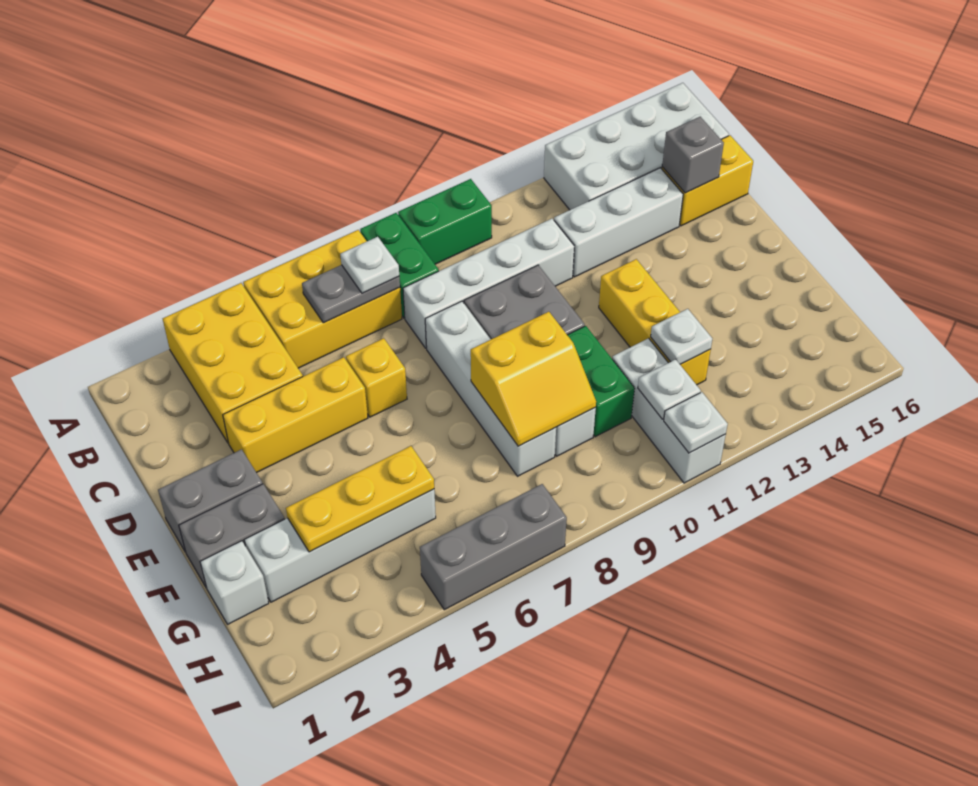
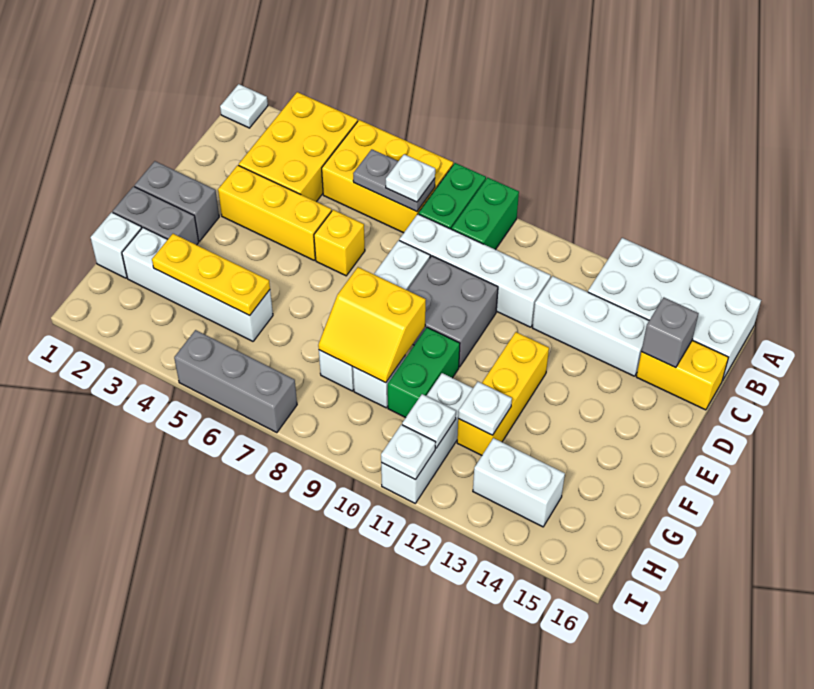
none -> white 1x1 plate [220,84,268,128]
green 1x2 brick [398,179,492,264] -> green 1x2 brick turned to [452,178,519,250]
none -> white 1x2 brick [473,438,565,527]

